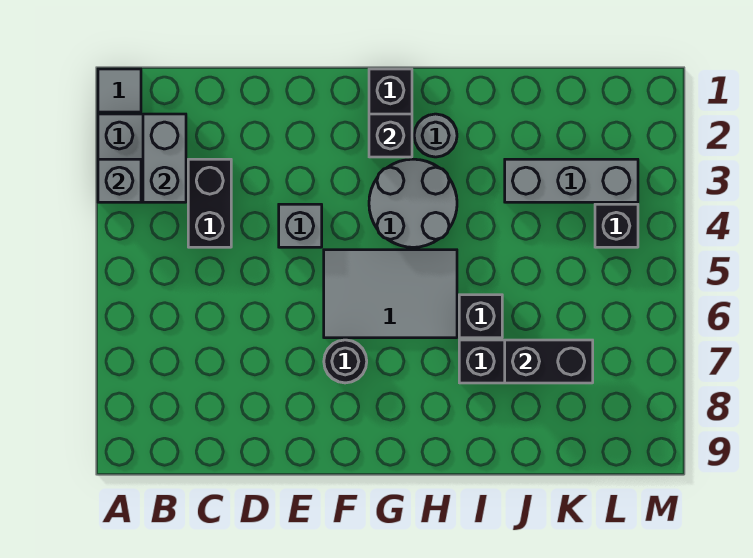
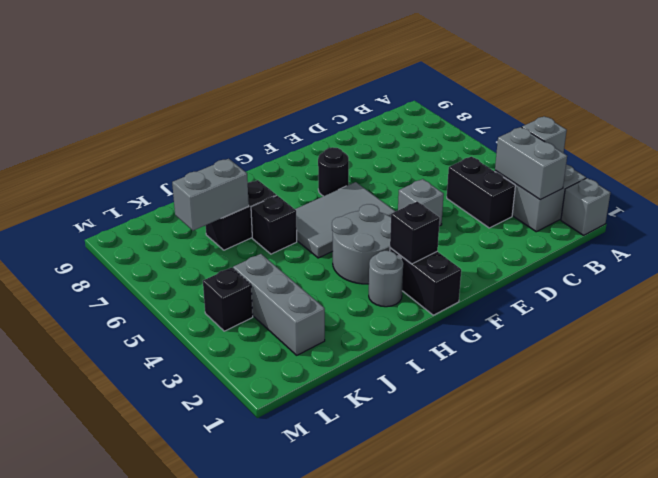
grey 1x1 tile [98,69,141,112] -> grey 1x1 brick [561,178,610,235]
grey 1x3 brick [505,159,638,202] -> grey 1x3 brick turned to [233,254,325,355]
black 1x2 brick [505,340,593,383] -> grey 1x2 brick [172,159,249,231]

